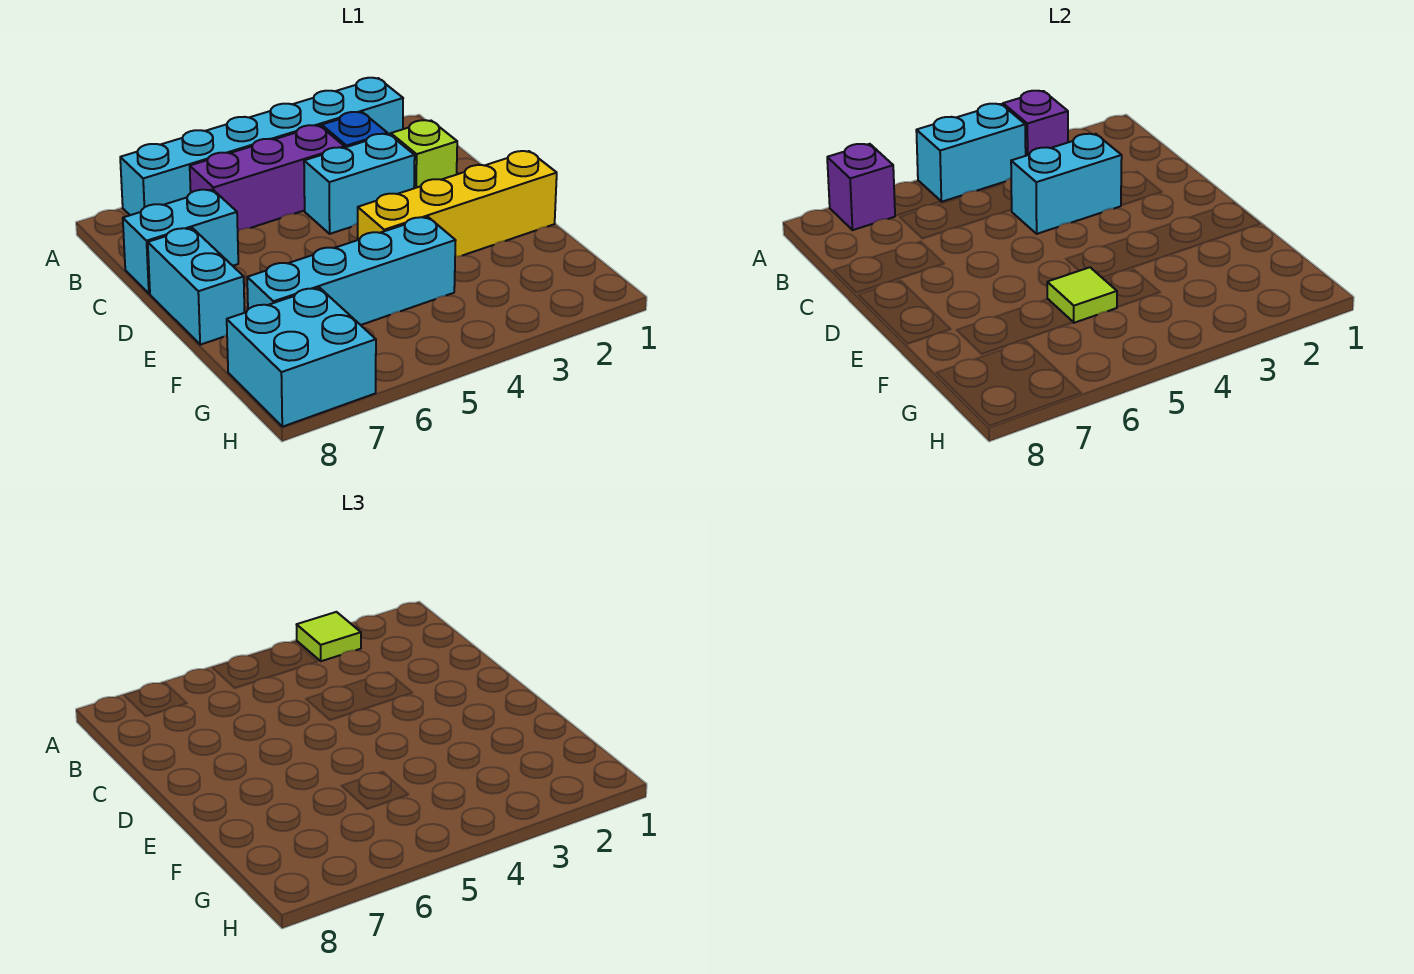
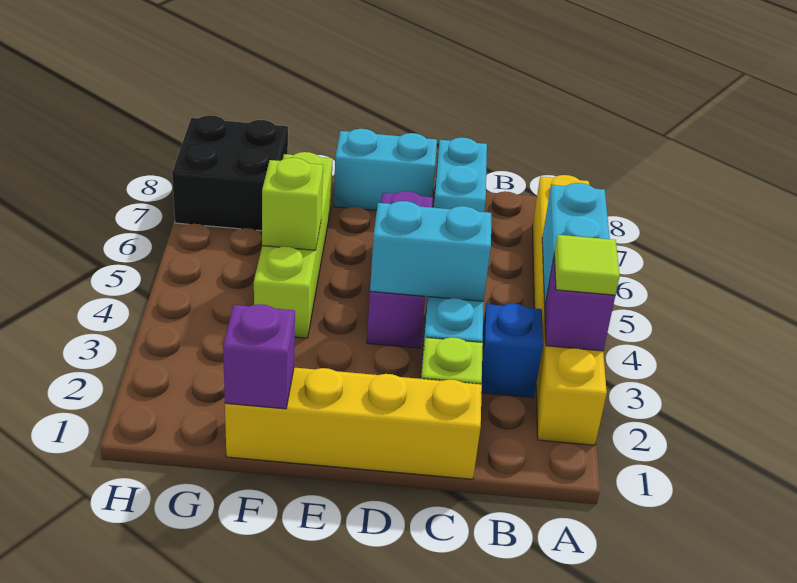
cyan 1x6 brick [120,78,403,215] -> yellow 1x6 brick [532,175,607,445]
purple 1x1 brick [827,144,895,230] -> purple 1x1 brick moved to [223,304,295,409]
purple 1x3 brick [190,125,344,231] -> purple 1x3 brick moved to [367,191,433,348]
cyan 1x2 brick [1011,134,1122,234] -> cyan 1x2 brick turned to [370,201,491,301]
yellow 1x4 brick [358,151,557,257] -> yellow 1x4 brick turned to [225,368,482,479]
cyan 1x4 brick [247,217,456,325] -> lime 1x4 brick [254,152,333,338]
lime 1x1 tile [1047,267,1117,323] -> lime 1x1 brick [262,158,323,250]
cyan 2x2 brick [227,288,376,427] -> black 2x2 brick [172,115,288,231]

